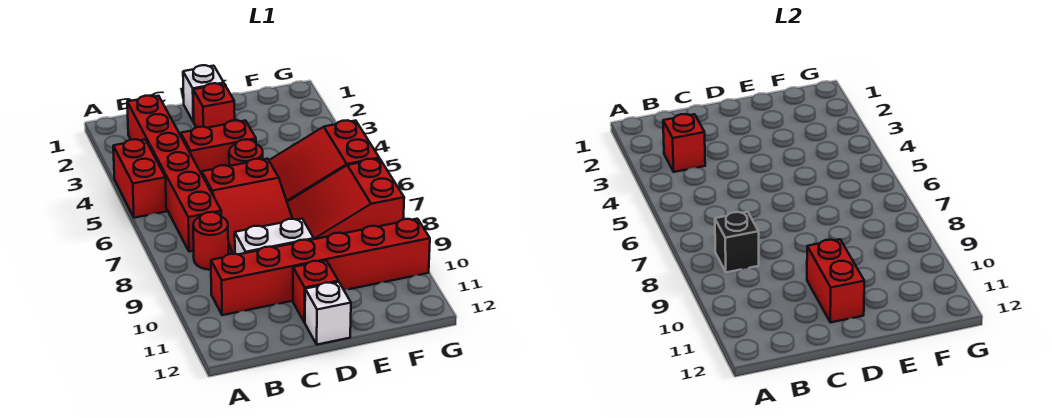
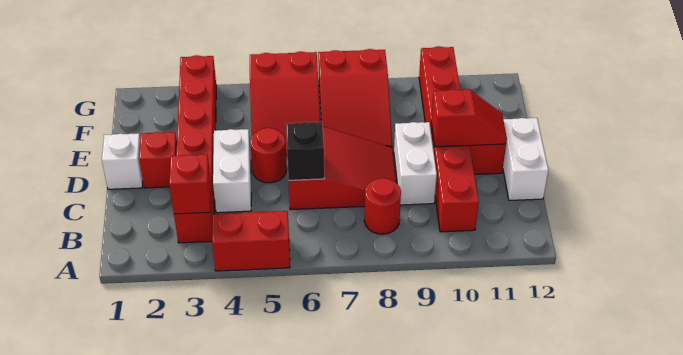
red 1x6 brick [127,96,221,252] -> red 1x6 brick turned to [174,55,216,243]
black 1x1 brick [715,212,759,272] -> black 1x1 brick moved to [286,122,324,180]
red 1x2 brick [181,120,256,174] -> white 1x2 brick [213,129,251,213]
red 1x2 brick [807,239,864,323] -> red 1x2 slope [431,89,507,147]
white 1x1 brick [305,282,351,345] -> white 1x2 brick [503,118,548,200]

